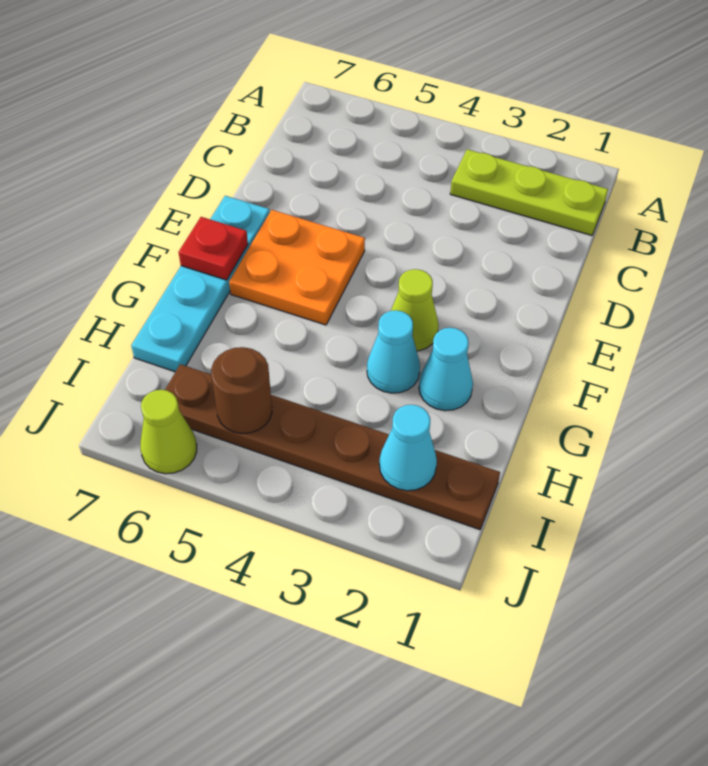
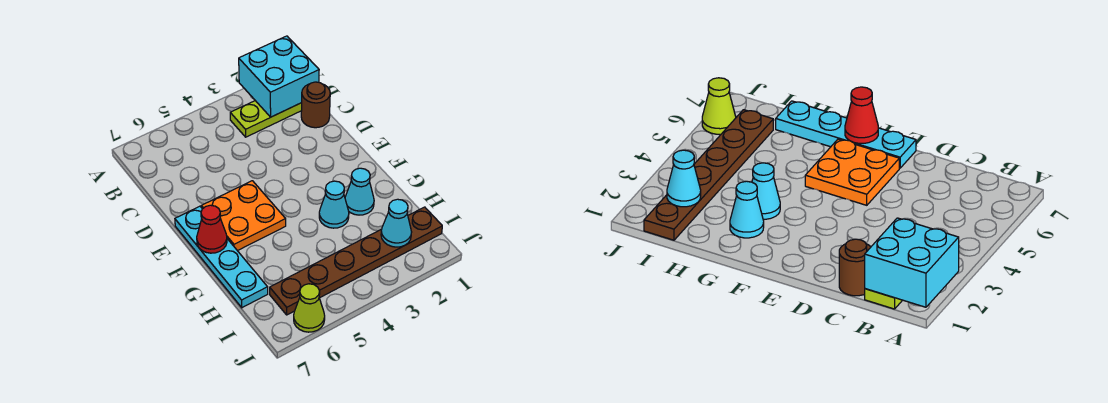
none -> cyan 2x2 brick [239,36,319,117]
lime 1x1 cone [391,269,439,351] -> none
red 1x1 plate [178,217,248,280] -> red 1x1 cone [197,205,227,253]
brown 1x1 round brick [211,347,272,434] -> brown 1x1 round brick moved to [301,82,330,128]

